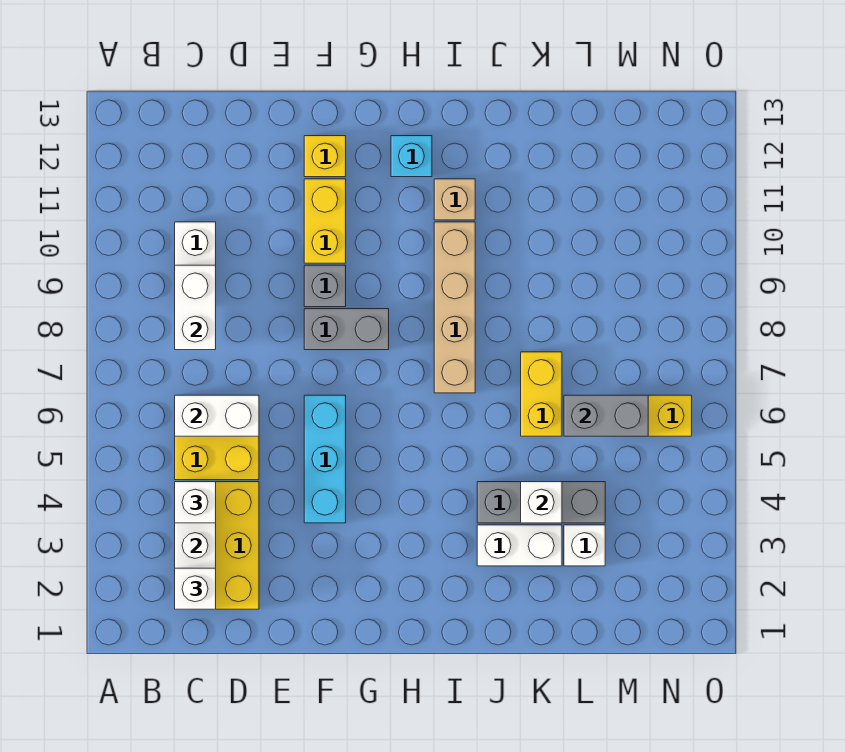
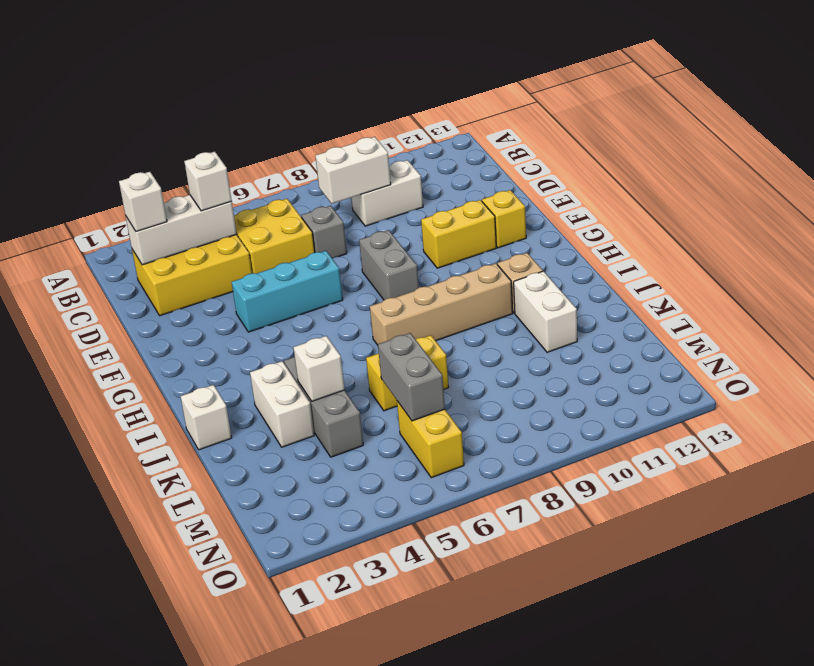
white 1x2 brick [175,395,259,436] -> white 1x2 brick moved to [514,271,577,352]
grey 1x1 brick [304,265,346,307] -> grey 1x1 brick moved to [301,206,347,258]
cyan 1x1 brick [391,136,432,177] -> none
white 1x1 brick [564,525,605,566] -> white 1x1 brick moved to [180,385,232,450]

